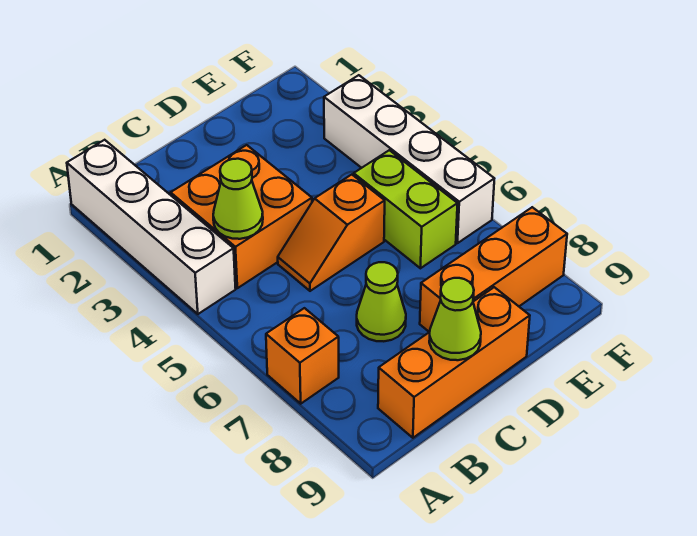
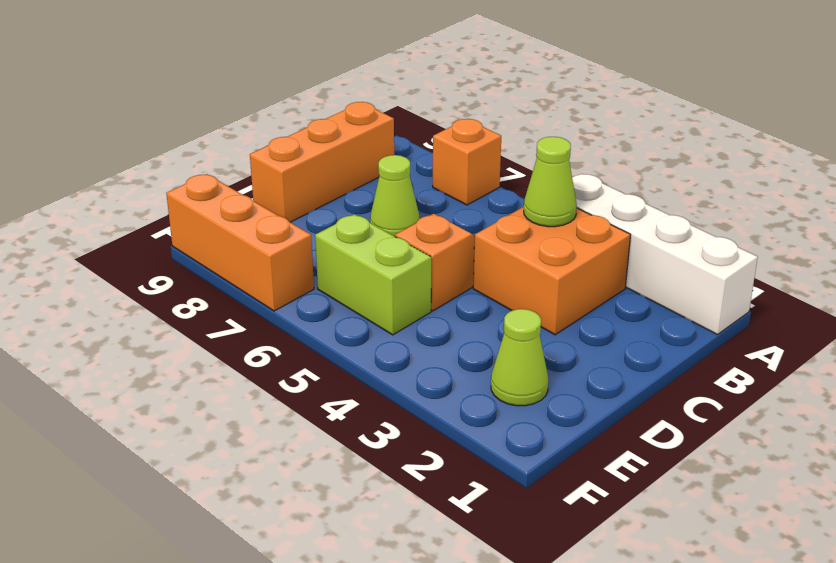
lime 1x1 cone [429,278,481,360] -> lime 1x1 cone moved to [491,309,548,406]
orange 1x3 brick [420,207,567,332] -> orange 1x3 brick turned to [166,174,314,311]
white 1x4 brick [324,75,494,243] -> none

